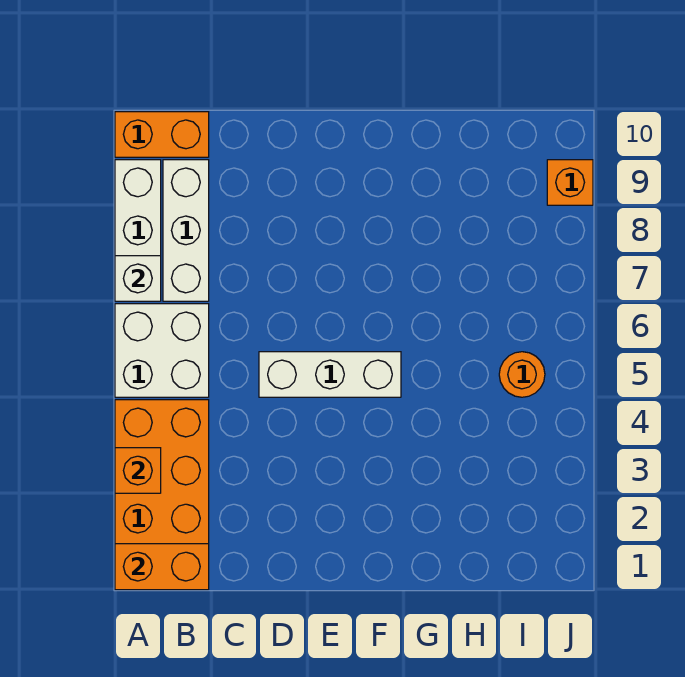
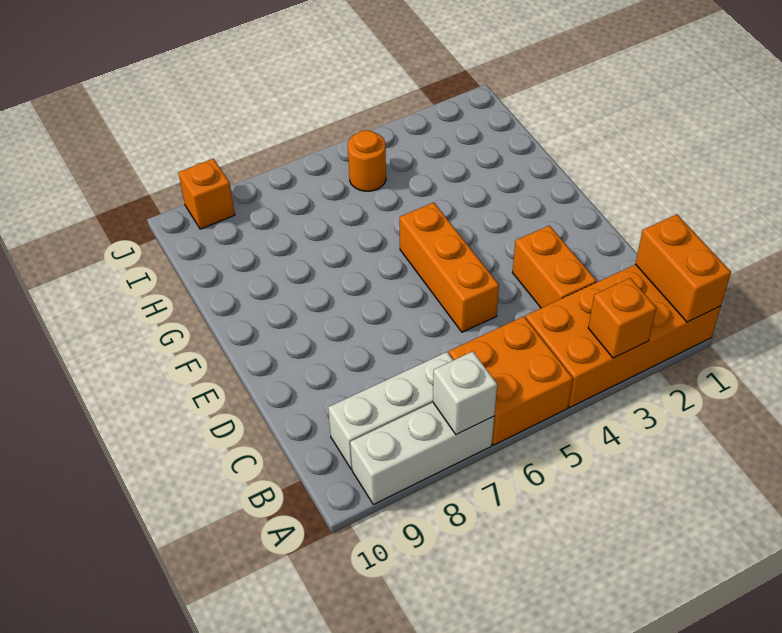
white 2x2 brick [115,304,209,397] -> orange 2x2 brick [449,316,573,445]
orange 1x2 brick [115,112,209,157] -> orange 1x2 brick moved to [512,225,596,308]
white 1x3 brick [259,352,401,397] -> orange 1x3 brick [400,202,499,332]

